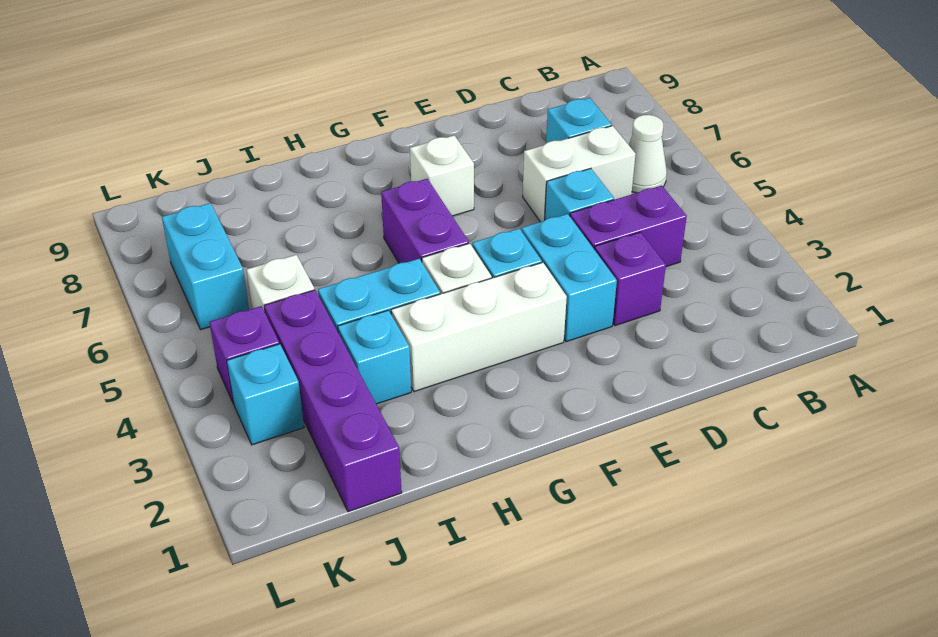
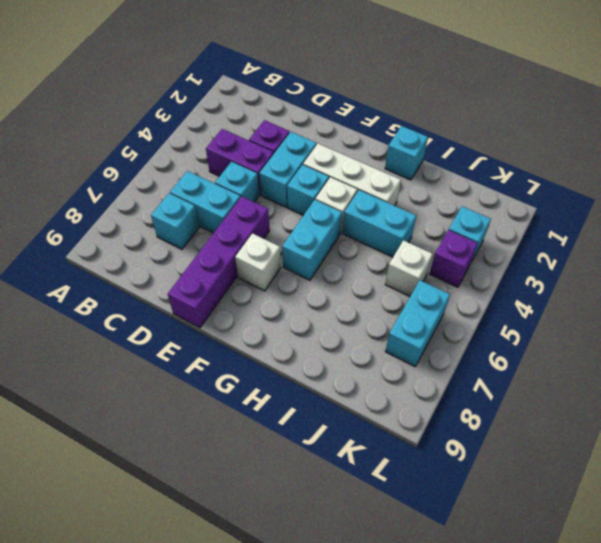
white 1x1 cone [629,115,667,193] -> none
white 1x2 brick [523,126,635,222] -> cyan 1x2 brick [170,171,240,233]
purple 1x2 brick [381,179,469,263] -> cyan 1x2 brick [282,200,342,280]
cyan 1x1 brick [338,310,411,404] -> cyan 1x1 brick moved to [385,126,428,180]
purple 1x4 brick [264,290,402,512] -> purple 1x4 brick moved to [168,196,270,328]

